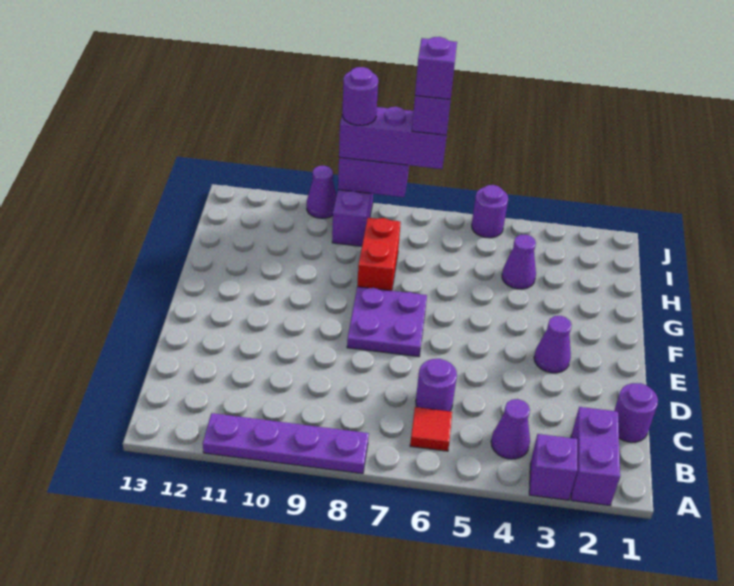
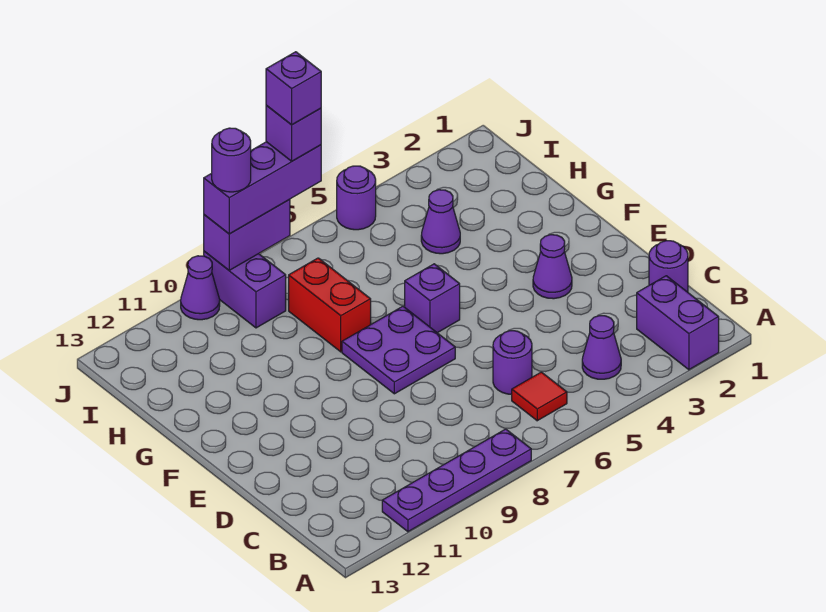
purple 1x1 brick [529,434,577,500] -> purple 1x1 brick moved to [405,264,460,333]

